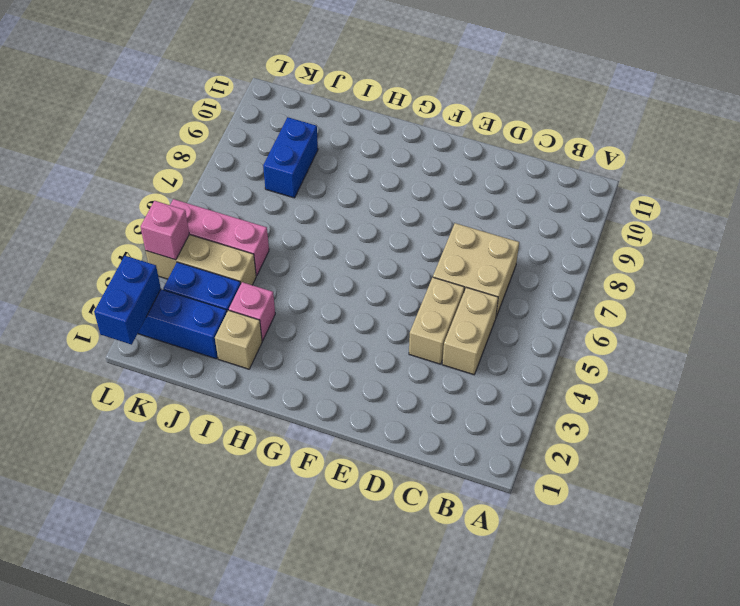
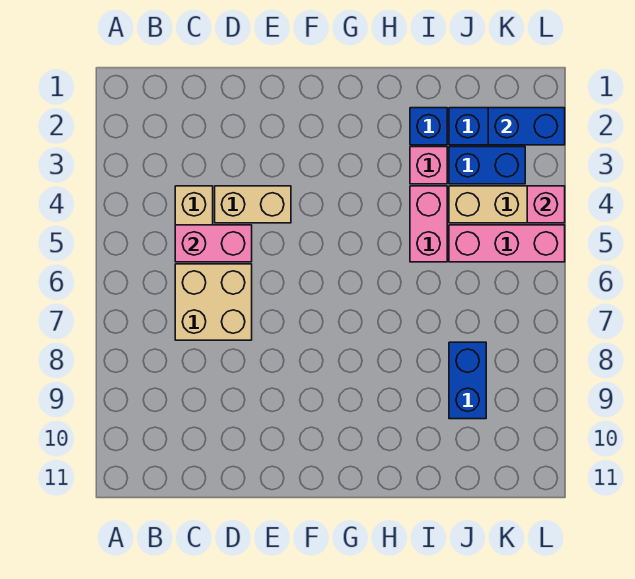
none -> pink 1x2 brick [175,225,252,262]
tan 1x2 brick [409,277,464,364] -> tan 1x2 brick turned to [215,186,291,223]
tan 1x1 brick [215,310,262,369] -> blue 1x1 brick [410,108,447,145]
none -> pink 1x2 brick [410,186,447,262]
blue 1x2 brick [94,256,161,345] -> blue 1x2 brick turned to [488,108,565,145]

